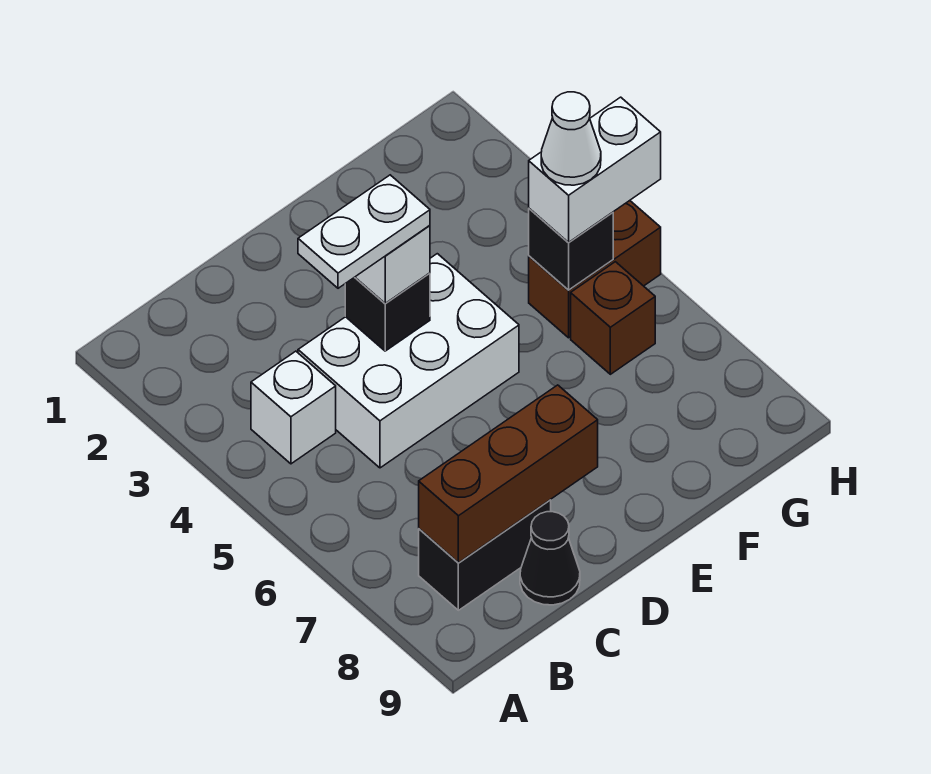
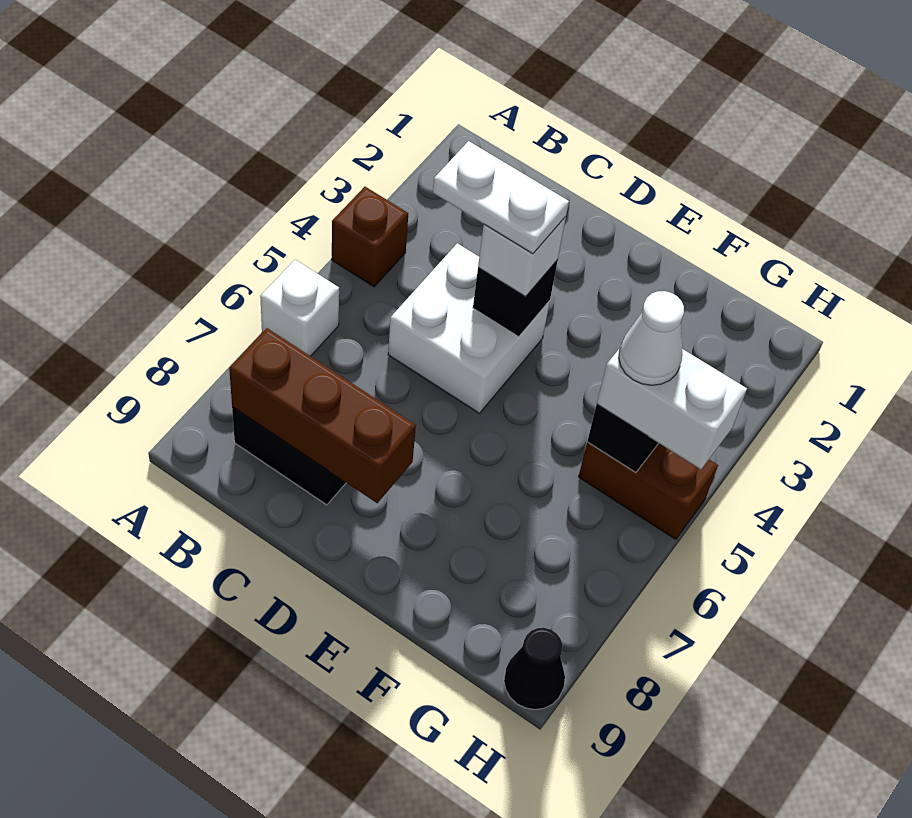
white 1x1 brick [251,351,336,464] -> white 1x1 brick moved to [260,260,339,356]
white 2x3 brick [298,254,519,468] -> white 2x2 brick [388,243,550,413]
black 1x1 cone [520,512,580,605] -> black 1x1 cone moved to [504,628,565,710]
brown 1x1 brick [571,262,655,374] -> brown 1x1 brick moved to [332,187,408,287]

